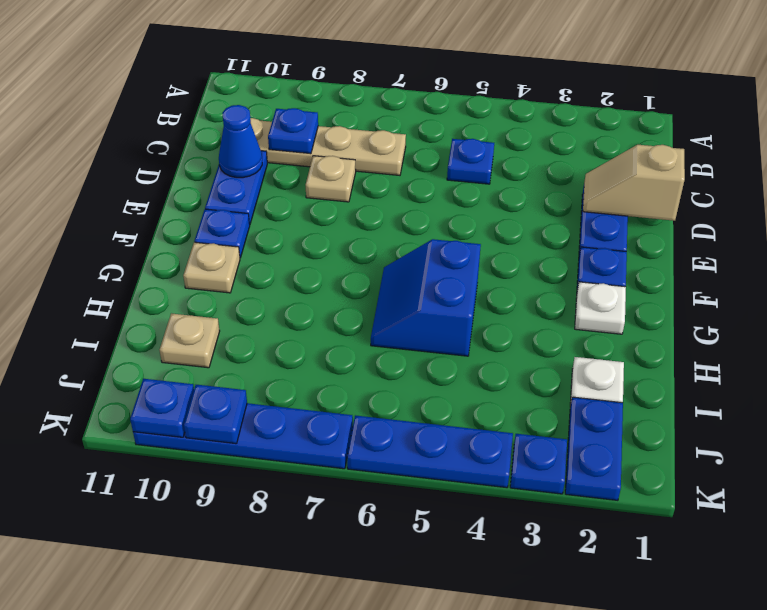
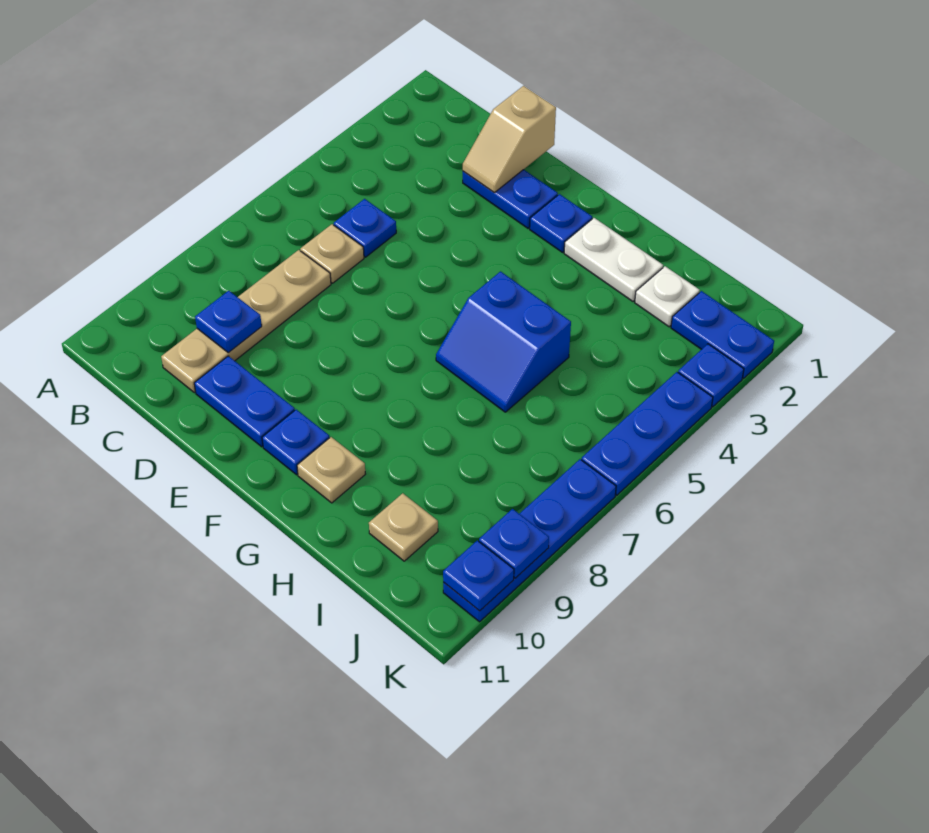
tan 1x1 plate [306,156,356,202] -> tan 1x1 plate moved to [300,224,364,283]
blue 1x1 cone [219,105,262,178] -> none
white 1x1 plate [575,282,626,334] -> white 1x2 plate [564,218,663,301]

